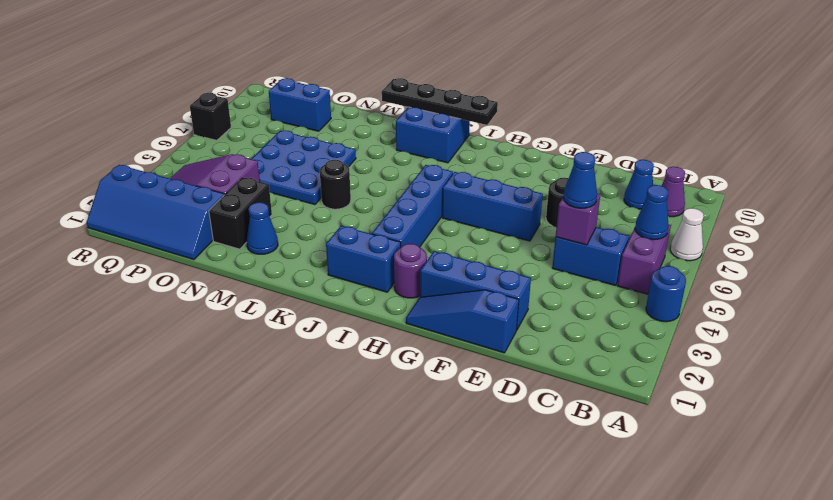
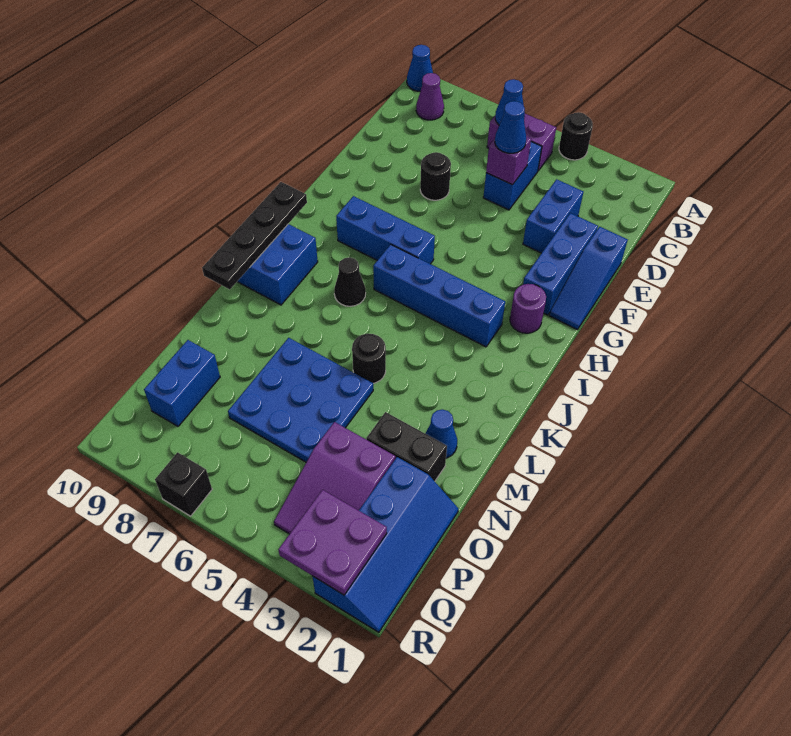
blue 1x1 round brick [646,266,686,322] -> black 1x1 round brick [559,112,593,160]
white 1x1 cone [670,208,704,261] -> none
blue 1x1 cone [624,160,654,209] -> blue 1x1 cone moved to [407,45,433,91]
blue 1x3 brick [442,172,543,241] -> blue 1x3 brick turned to [336,196,435,264]
blue 1x2 brick [326,226,401,292] -> blue 1x2 brick moved to [523,179,583,253]
none -> black 1x1 cone [334,257,366,306]
none -> purple 2x2 plate [278,490,387,595]

